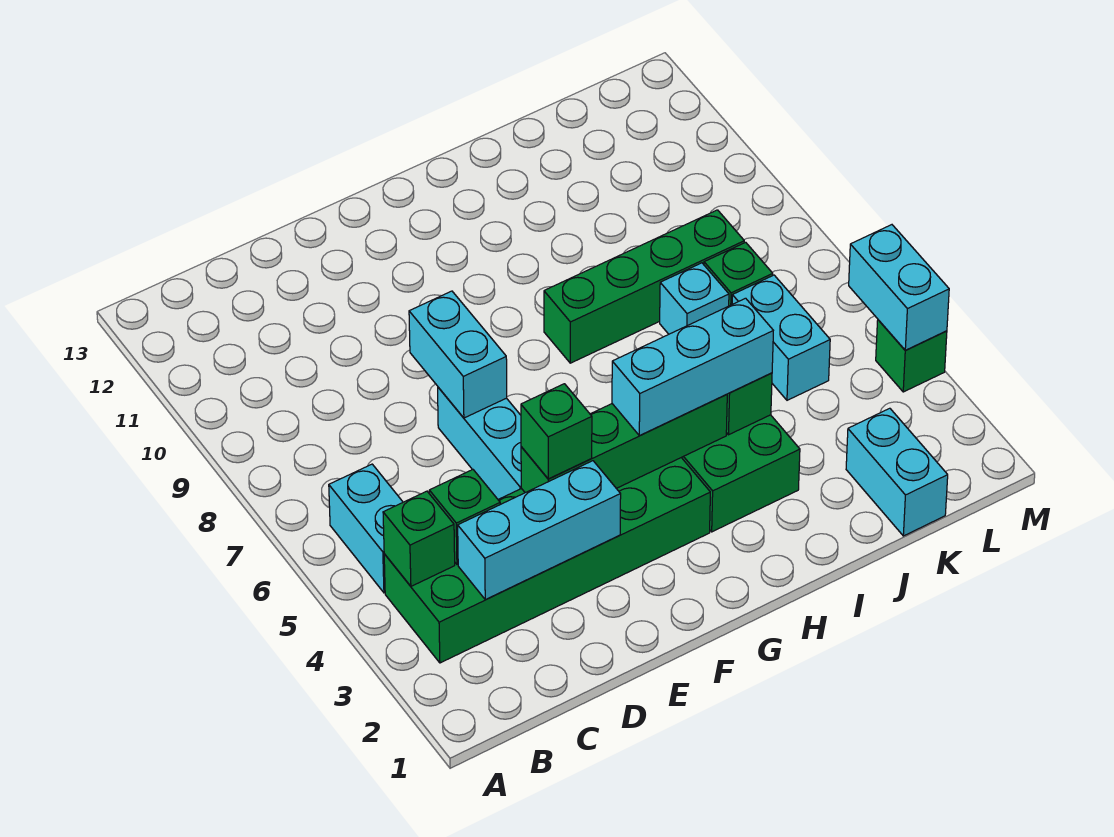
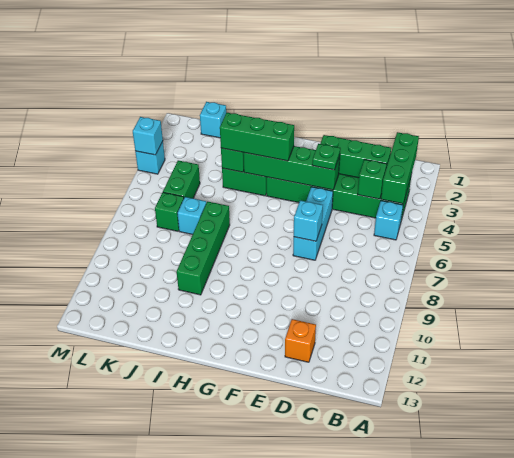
green 1x1 brick [383,491,455,586] -> green 1x3 brick [381,132,419,204]
cyan 1x2 brick [329,464,403,593] -> cyan 1x1 brick [374,201,403,240]
cyan 1x3 brick [458,461,621,600] -> green 1x3 brick [320,135,391,178]
none -> orange 1x1 brick [285,319,316,362]
green 1x1 brick [521,384,592,479] -> green 1x1 plate [312,144,340,170]
cyan 1x2 brick [409,291,507,418] -> cyan 1x1 brick [294,200,323,241]
cyan 1x3 brick [612,298,773,436] -> green 1x3 brick [220,113,294,161]
green 1x4 brick [544,210,744,363] -> green 1x4 brick turned to [177,202,230,295]
cyan 1x2 brick [846,408,948,536] -> cyan 1x1 brick [200,102,226,138]
cyan 1x2 brick [732,275,830,400] -> green 1x2 brick [163,160,200,198]
green 1x1 brick [876,320,947,392] -> cyan 1x1 brick [135,141,165,174]
cyan 1x2 brick [849,225,949,350] -> cyan 1x1 brick [133,117,163,155]

